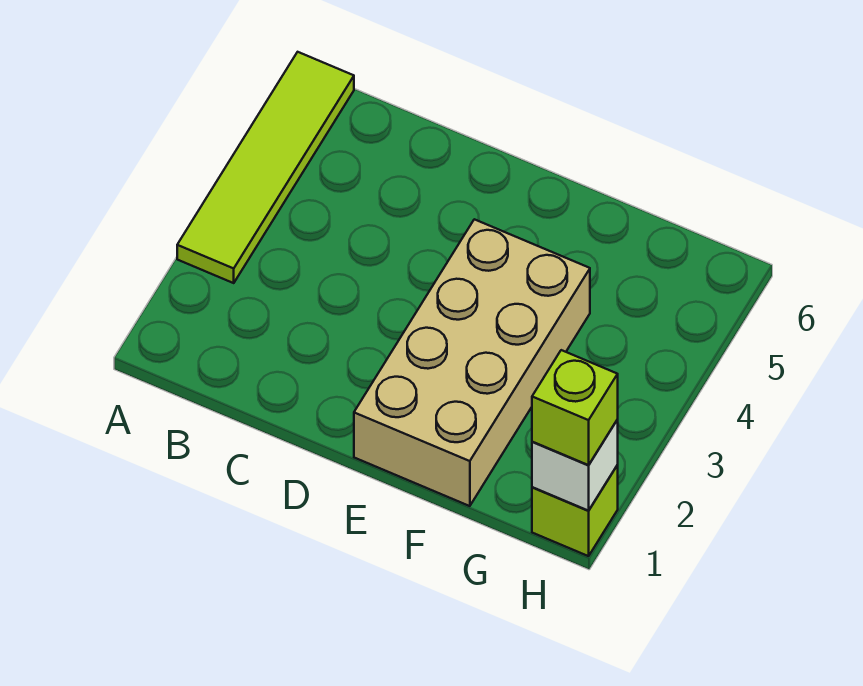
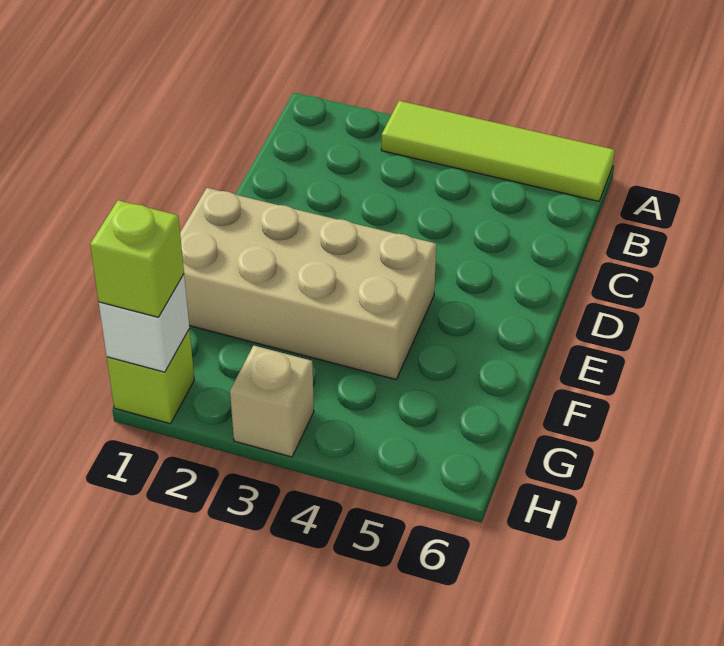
none -> tan 1x1 brick [230,346,314,457]

